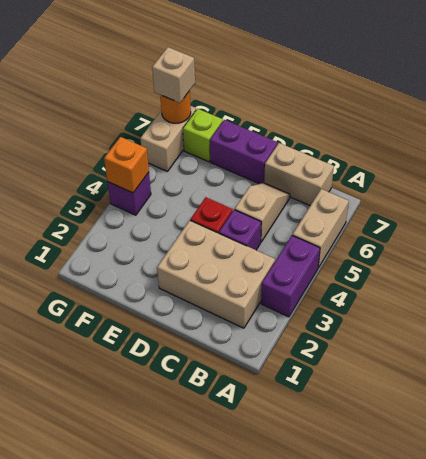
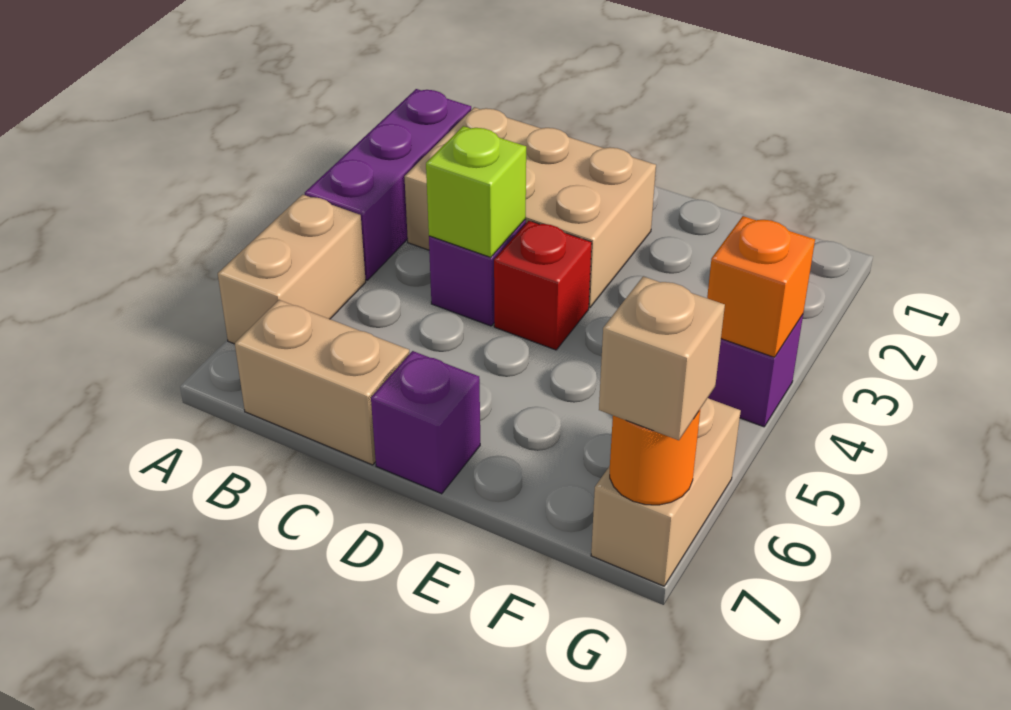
purple 1x2 brick [261,236,320,317] -> purple 1x3 brick [305,89,471,280]
tan 1x2 slope [235,183,290,242] -> none
purple 1x2 brick [210,120,277,184] -> purple 1x1 brick [371,351,480,494]
lime 1x1 brick [183,109,223,162] -> lime 1x1 brick moved to [426,126,526,257]

